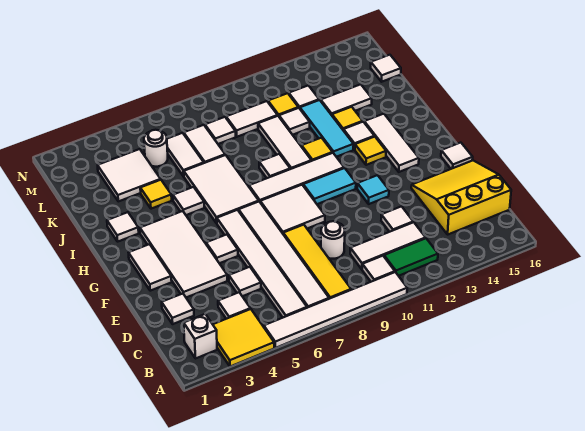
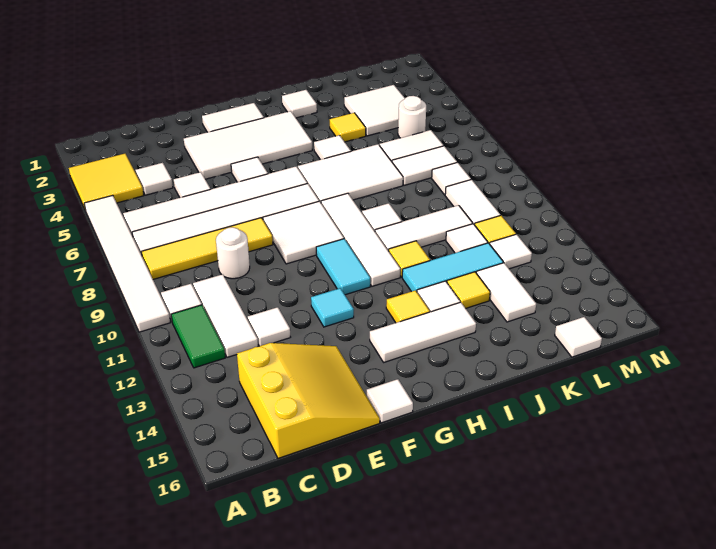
white 1x1 brick [184,314,217,359] -> none
white 1x1 tile [162,294,194,324] -> none

